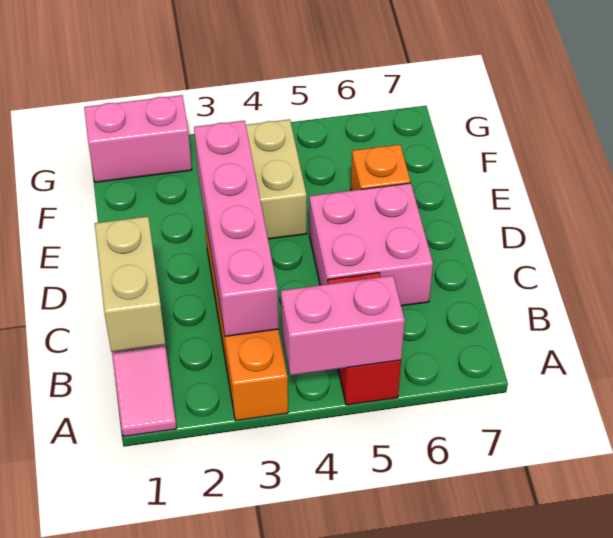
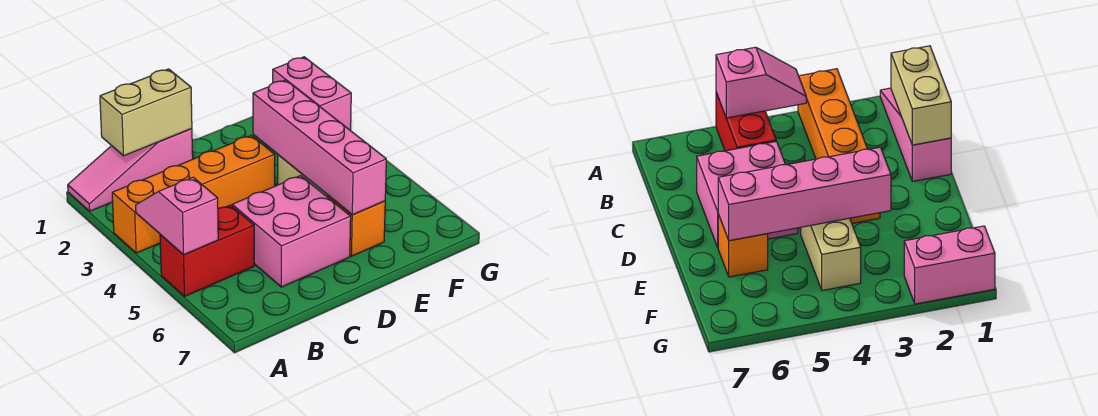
pink 1x2 brick [281,276,405,375] -> pink 1x2 slope [136,177,218,255]
pink 1x4 brick [194,121,279,336] -> pink 1x4 brick turned to [253,80,386,215]

